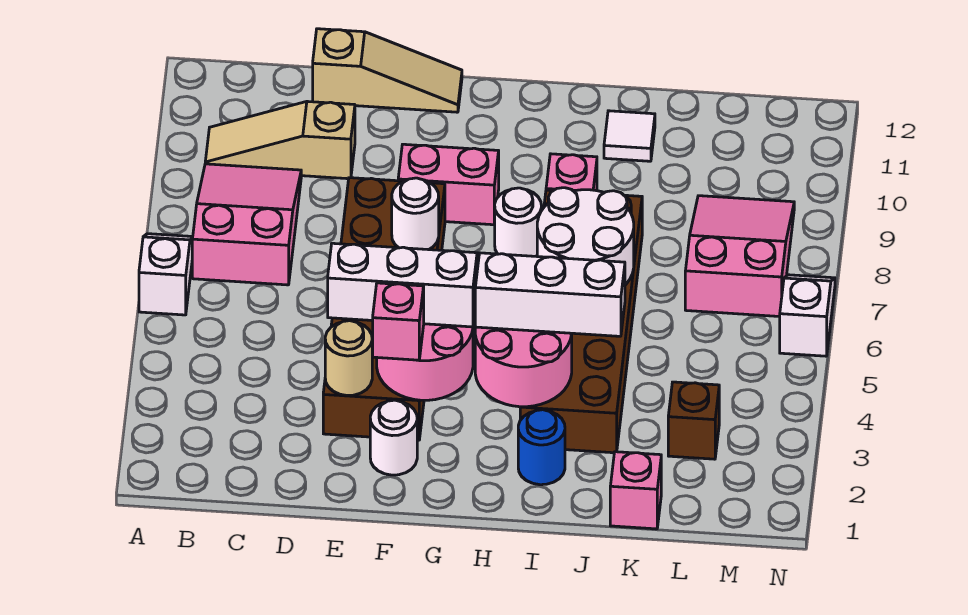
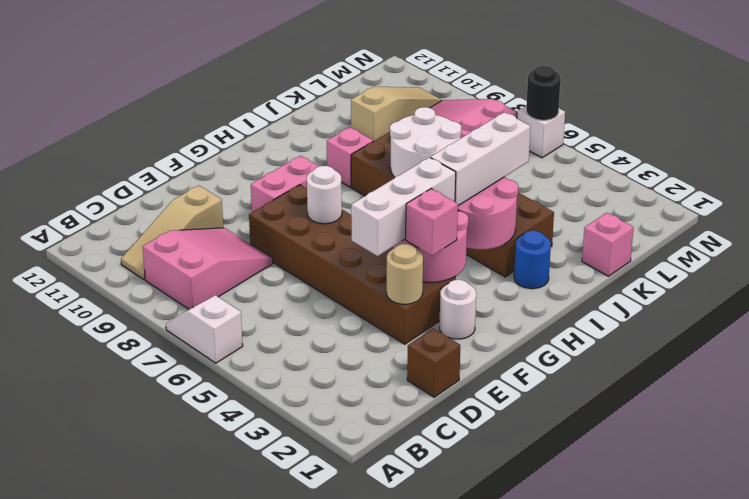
pink 2x3 slope [192,164,301,285] -> pink 2x3 slope turned to [143,228,273,309]
tan 1x3 slope [313,29,462,112] -> tan 1x3 slope moved to [351,87,442,141]
white 1x1 round brick [494,188,542,256] -> none
white 1x1 tile [604,111,655,161] -> none
brown 1x1 brick [668,382,719,459] -> brown 1x1 brick moved to [407,328,460,397]
none -> black 1x1 round brick [526,66,561,120]

